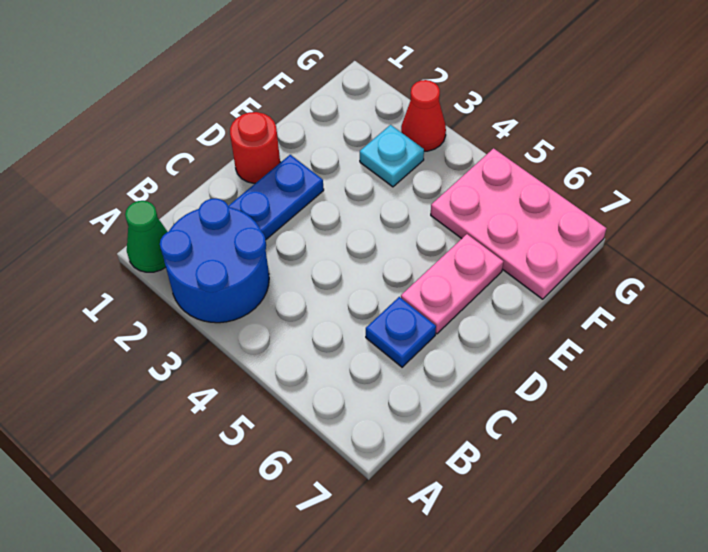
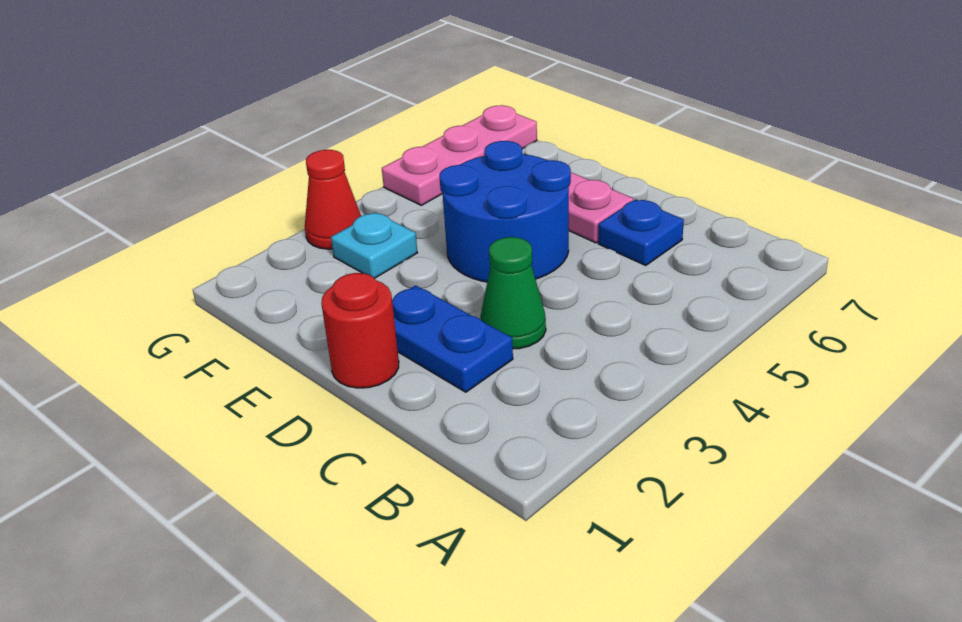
green 1x1 cone [125,201,167,272] -> green 1x1 cone moved to [480,237,546,349]
blue 2x2 round brick [160,198,269,323] -> blue 2x2 round brick moved to [439,141,571,282]
pink 2x3 plate [431,148,606,299] -> pink 1x3 plate [382,105,537,205]

